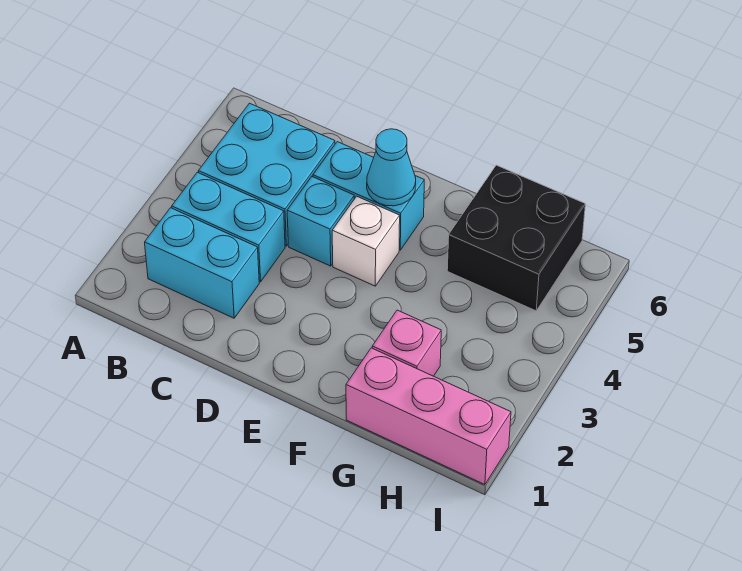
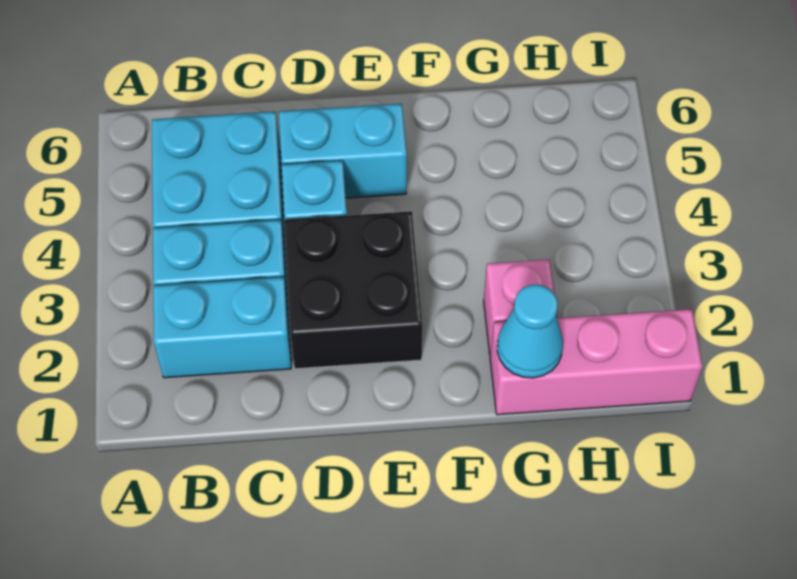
white 1x1 brick [332,196,400,286] -> none
cyan 1x1 cone [367,129,416,206] -> cyan 1x1 cone moved to [497,285,563,378]
black 2x2 brick [447,165,585,311] -> black 2x2 brick moved to [284,211,423,369]

